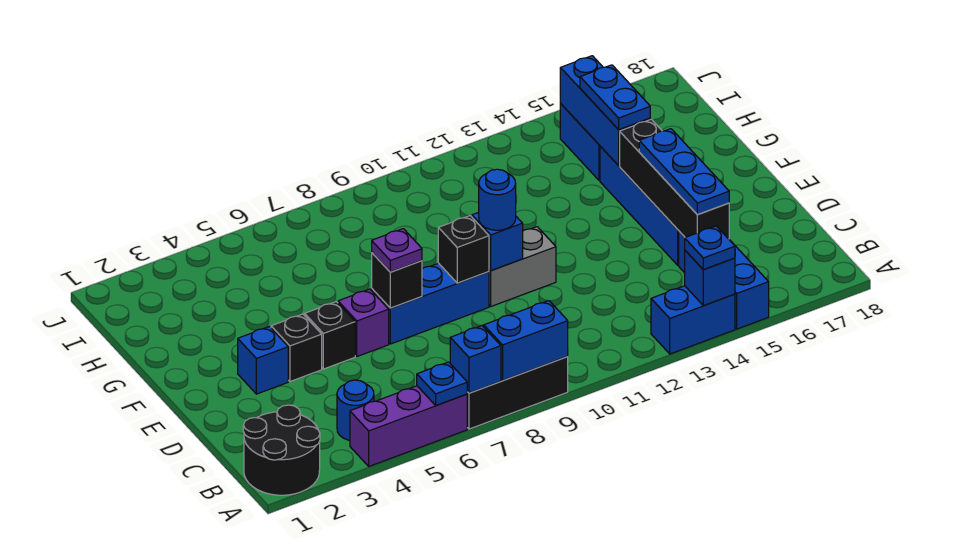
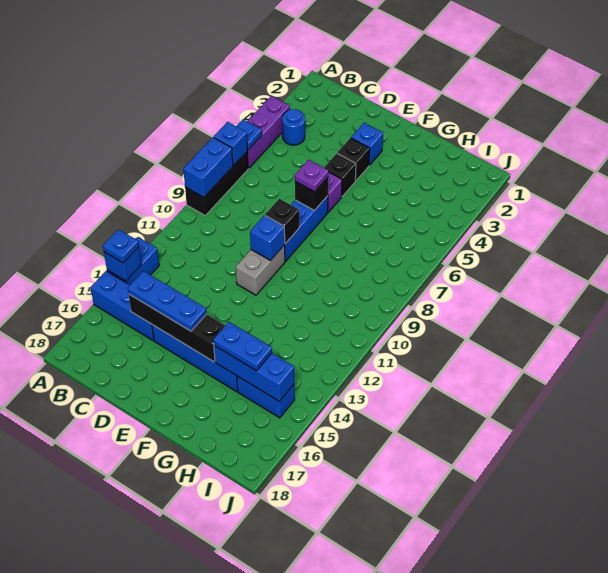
black 2x2 round brick [243,405,320,495] -> none
blue 1x1 round brick [479,169,516,230] -> none

